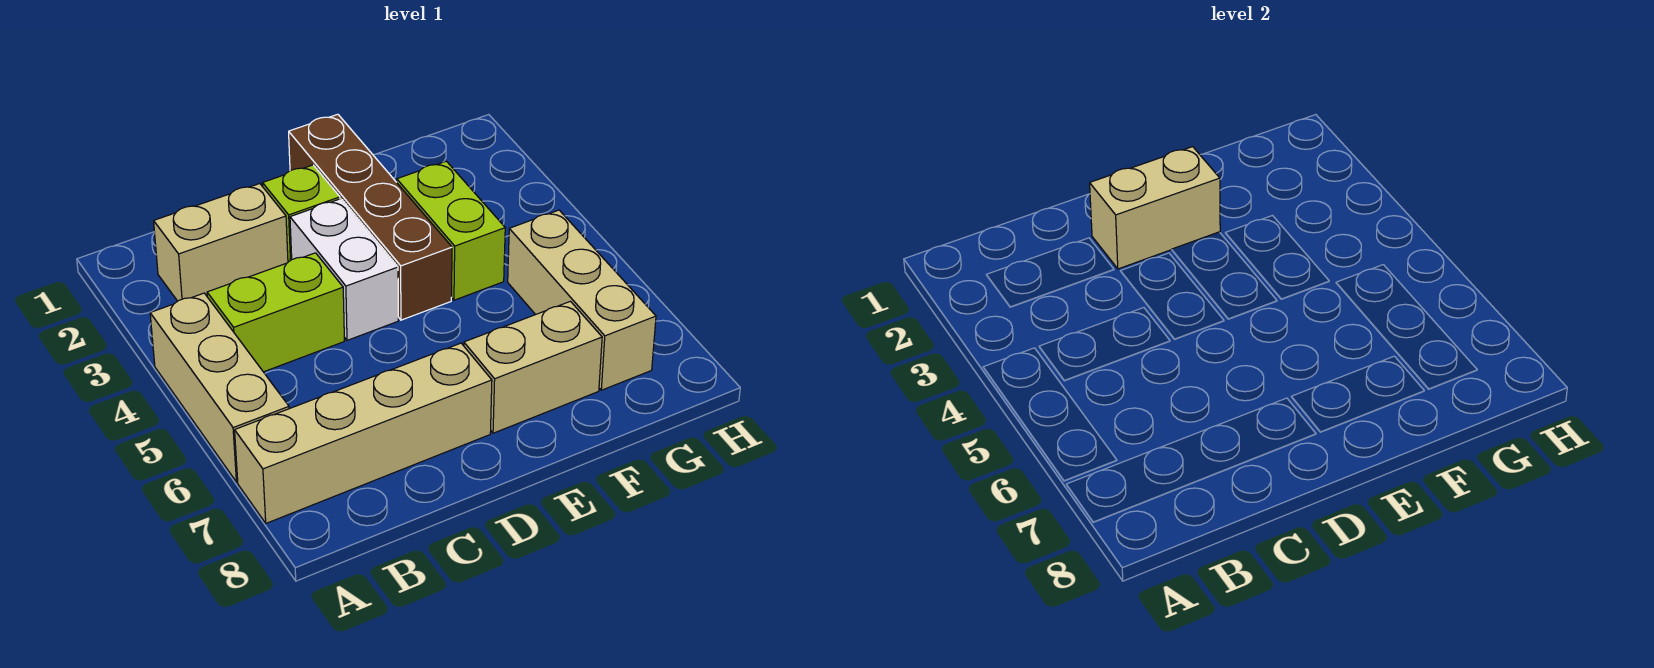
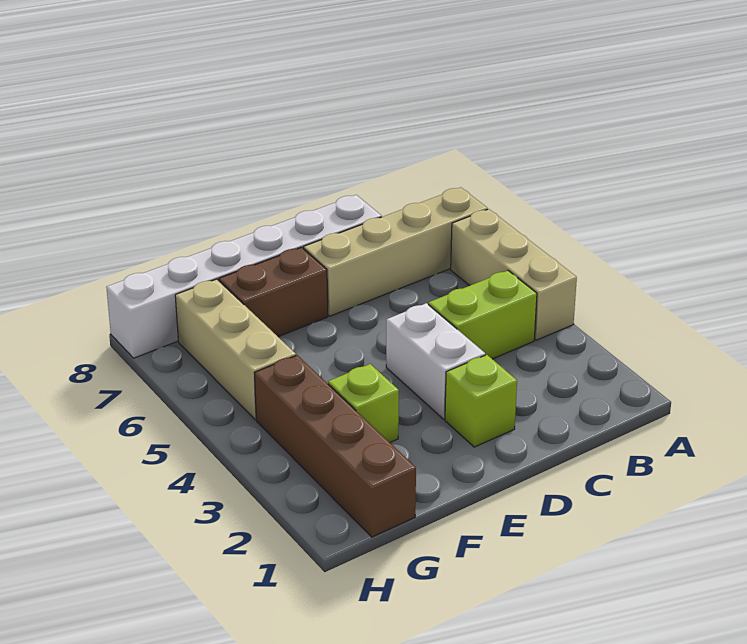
tan 1x2 brick [154,184,288,301] -> none
none -> white 1x6 brick [106,195,382,358]
tan 1x2 brick [1090,147,1220,269] -> none
brown 1x4 brick [289,114,452,320] -> brown 1x4 brick moved to [255,355,416,537]
tan 1x2 brick [464,301,602,433] -> brown 1x2 brick [219,247,328,337]
lime 1x2 brick [397,161,505,300] -> lime 1x1 brick [328,364,399,442]

